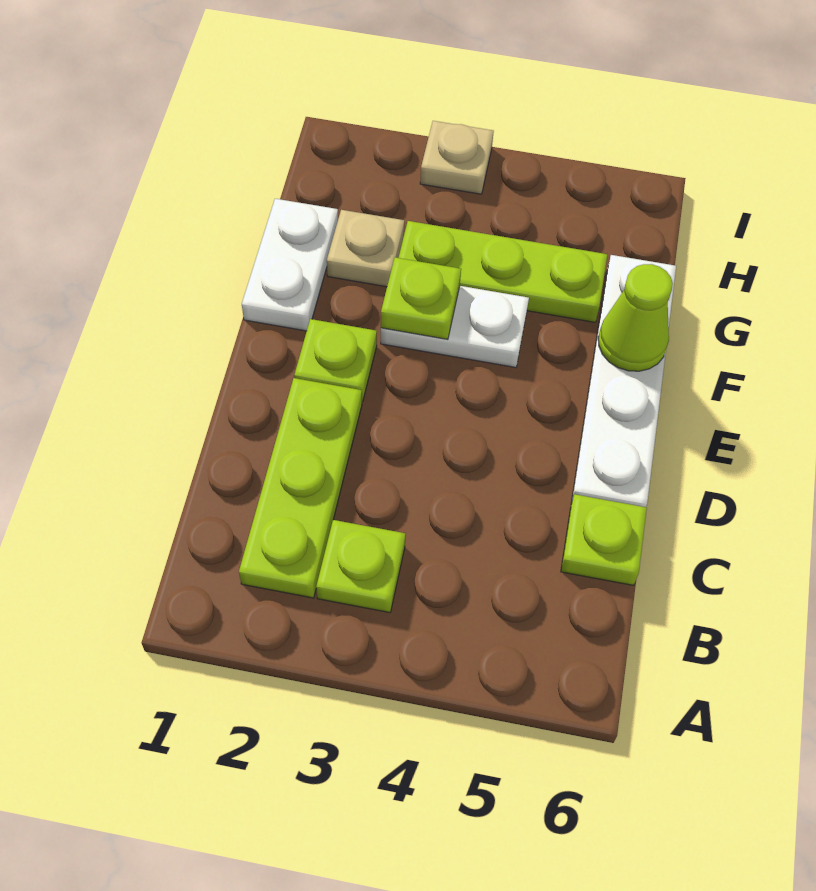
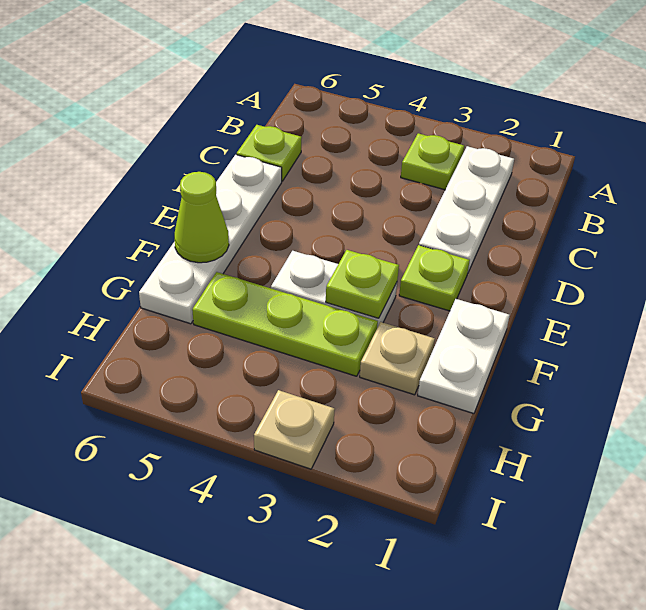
lime 1x3 plate [239,378,362,598] -> white 1x3 plate [419,146,514,272]

